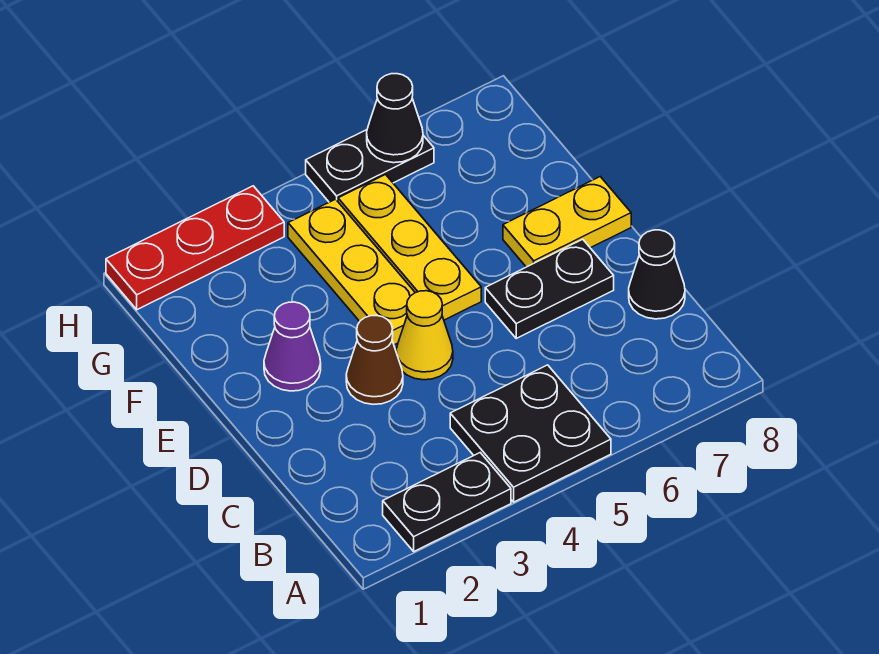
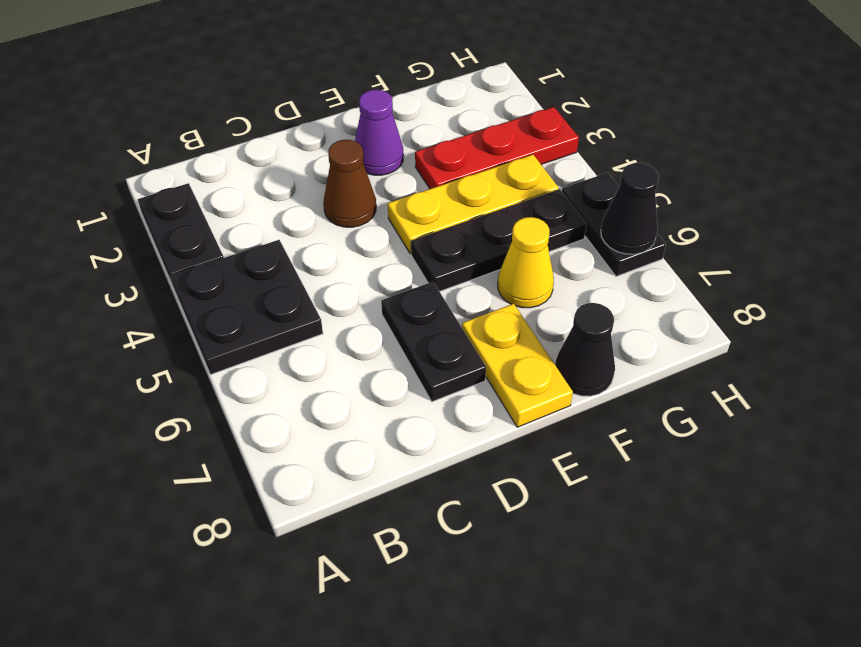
black 1x1 cone [629,230,685,319] -> black 1x1 cone moved to [555,303,615,396]
yellow 1x1 cone [396,291,453,380] -> yellow 1x1 cone moved to [498,217,554,308]
yellow 1x3 plate [338,175,481,320] -> black 1x3 plate [411,189,587,291]
red 1x3 plate [106,186,284,310] -> red 1x3 plate turned to [415,107,579,189]

